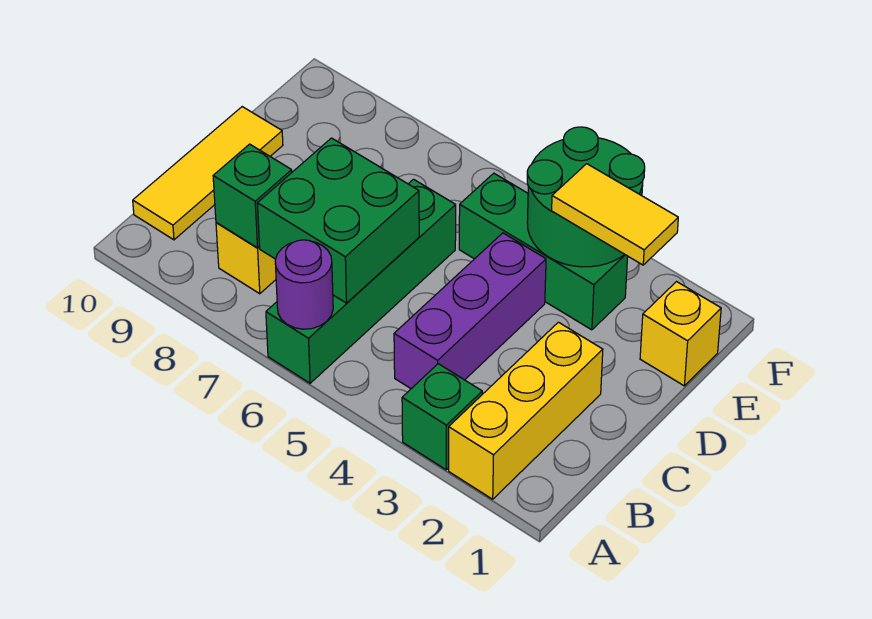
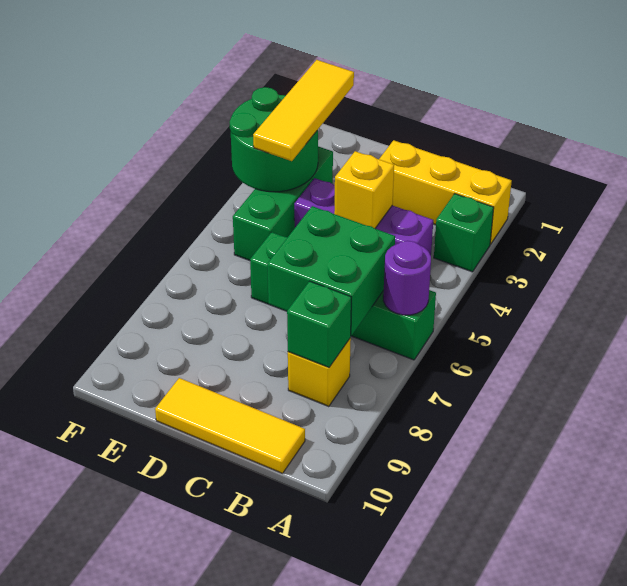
yellow 1x1 brick [640,282,721,386] -> yellow 1x1 brick moved to [334,151,394,228]
yellow 1x2 tile [552,164,678,265] -> yellow 1x3 tile [253,60,354,161]

